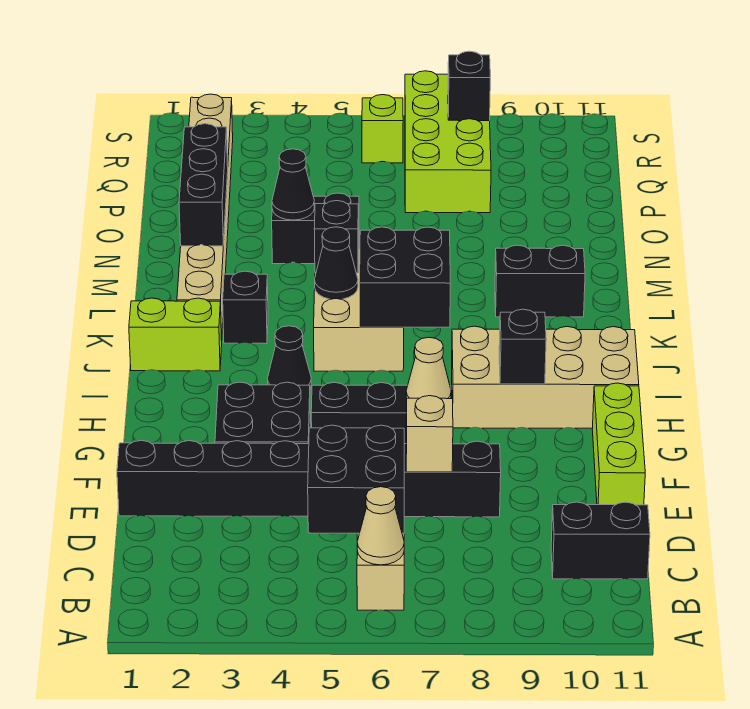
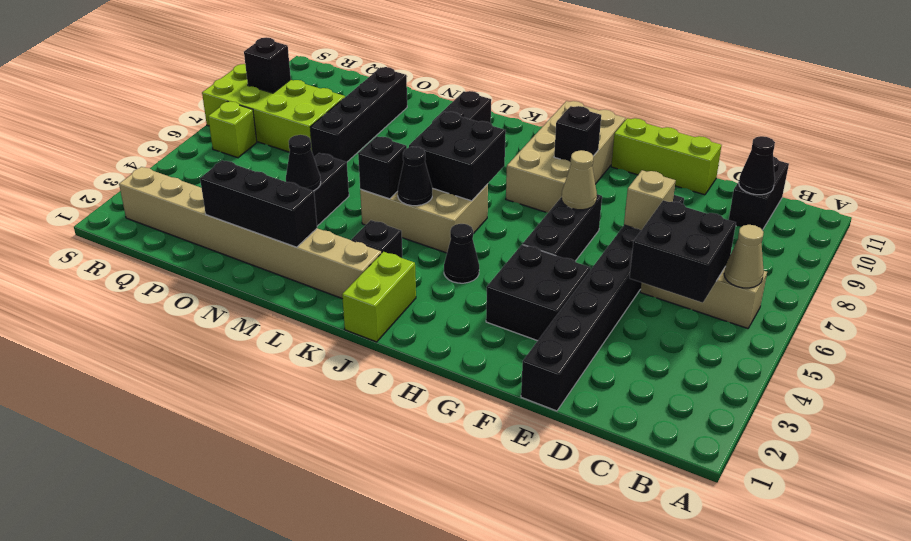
none -> black 1x1 cone [739,136,775,195]
none -> black 1x4 brick [310,67,407,162]

